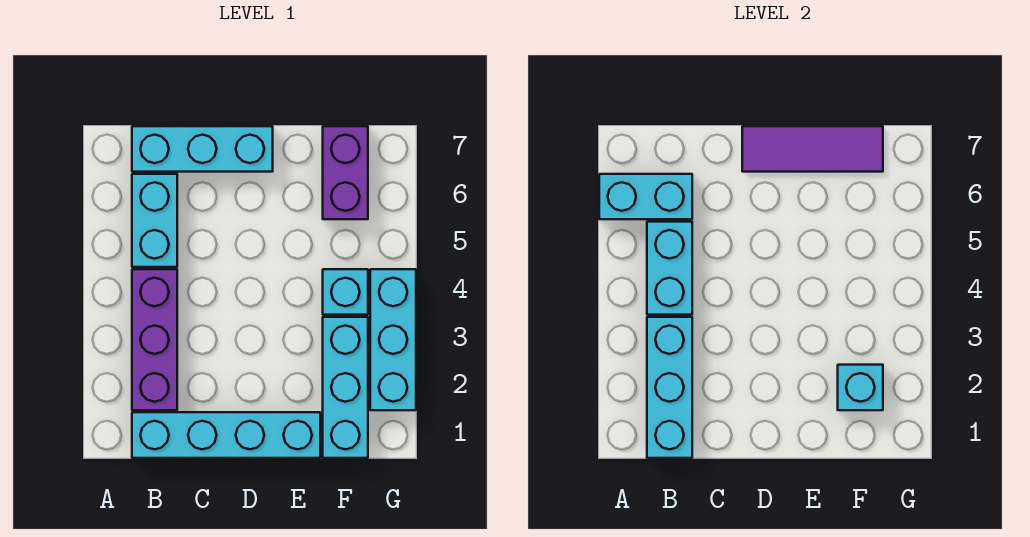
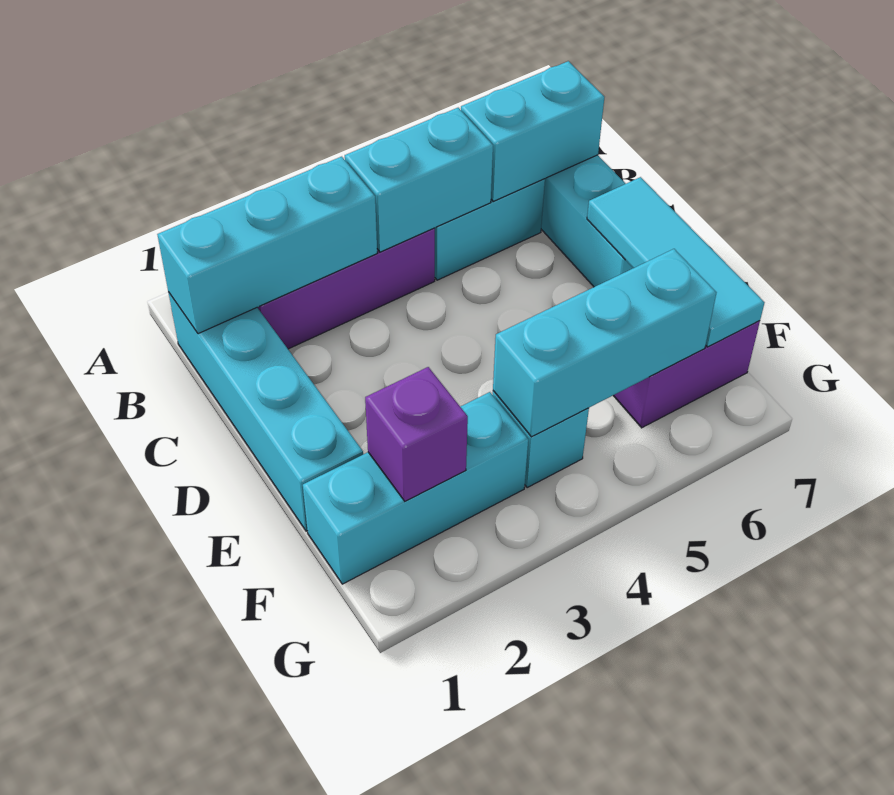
cyan 1x2 brick [599,174,692,219] -> cyan 1x2 brick turned to [461,61,604,201]
purple 1x3 tile [742,126,883,172] -> cyan 1x3 tile [587,177,764,347]
cyan 1x1 brick [838,365,883,410] -> purple 1x1 brick [365,367,468,501]
cyan 1x3 brick [370,269,416,410] -> cyan 1x3 brick moved to [493,249,716,437]

